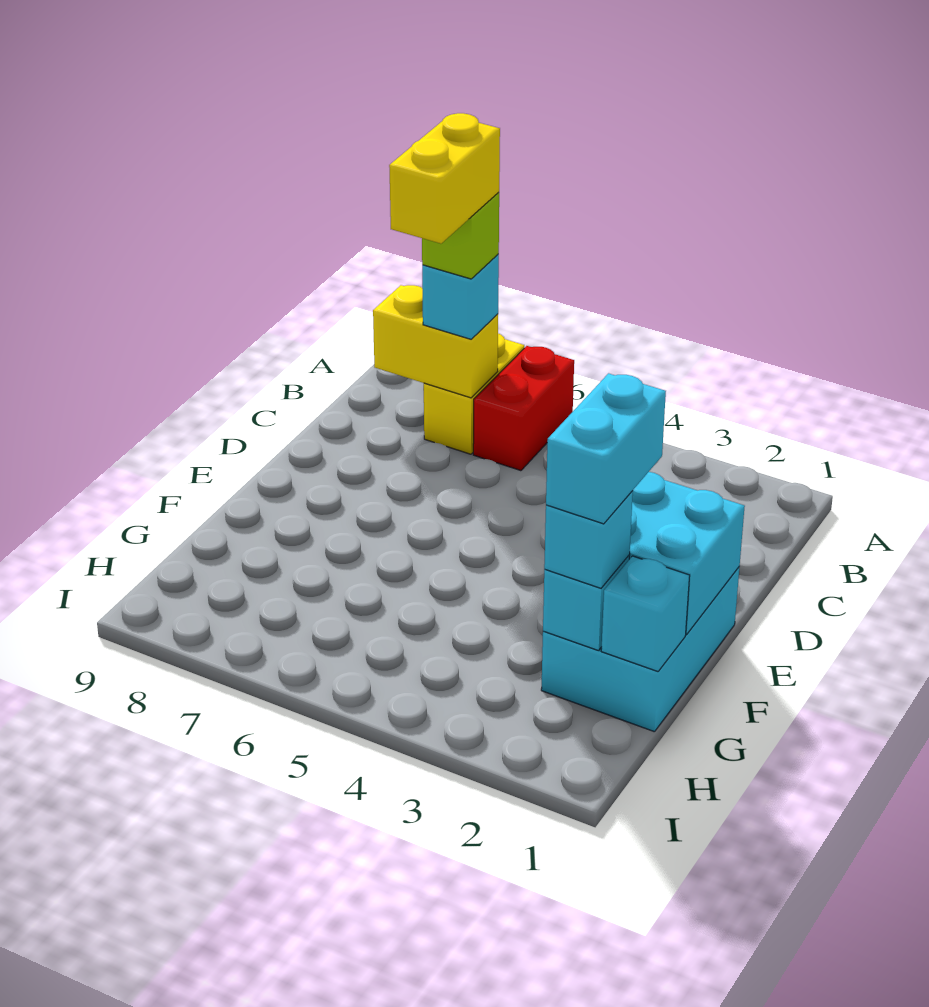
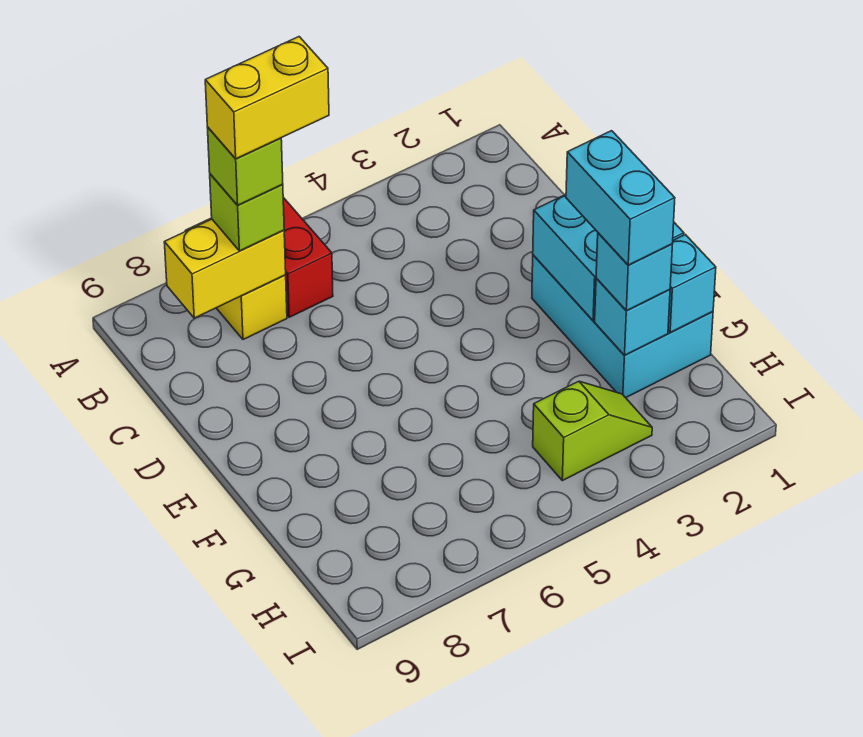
cyan 1x1 brick [422,255,499,339] -> lime 1x1 brick [210,174,284,251]
yellow 1x2 brick [389,113,500,244] -> yellow 1x2 brick turned to [205,37,329,159]
none -> lime 1x2 slope [533,381,652,481]

